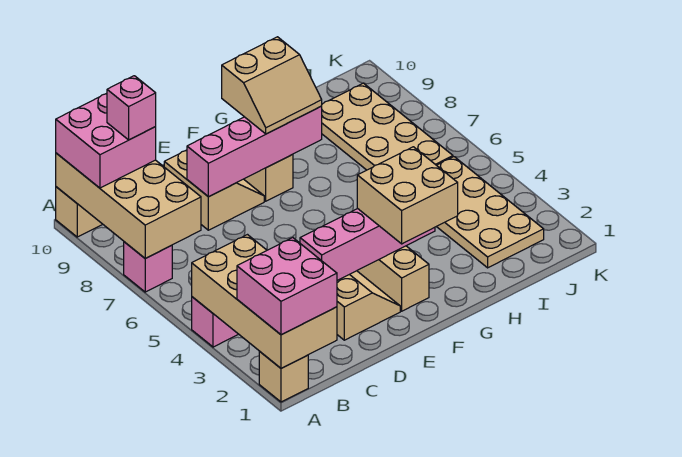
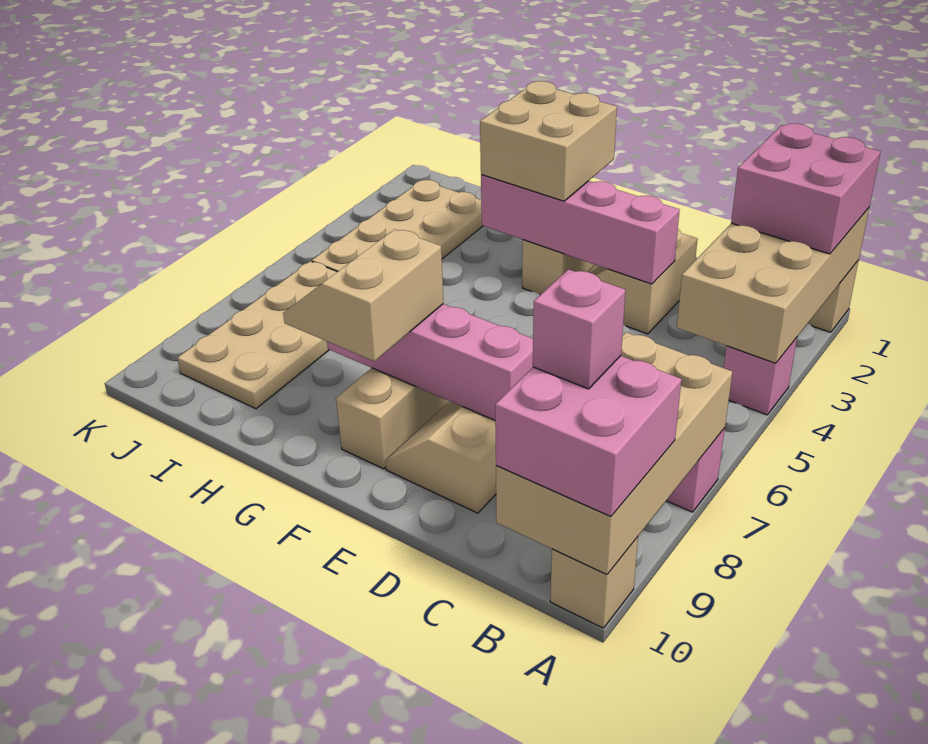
tan 2x2 slope [222,37,322,134] -> tan 2x2 slope turned to [283,229,443,361]

